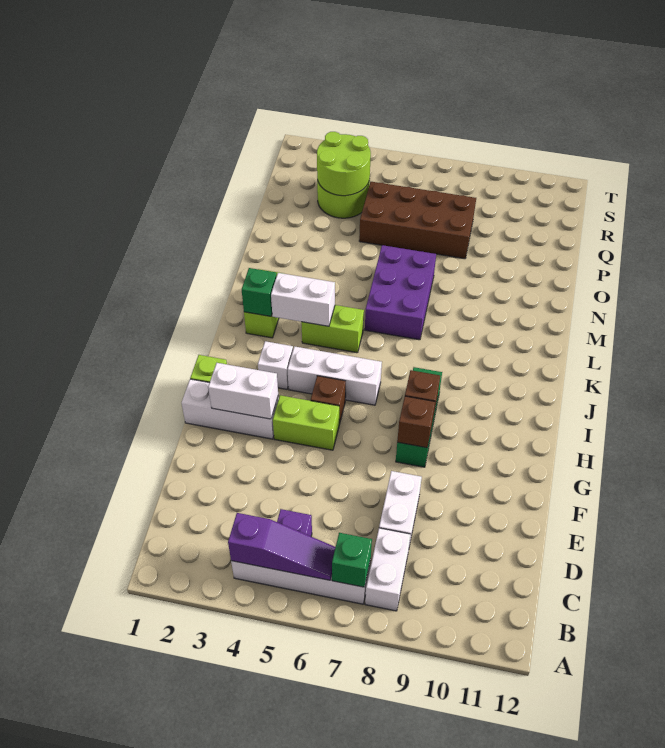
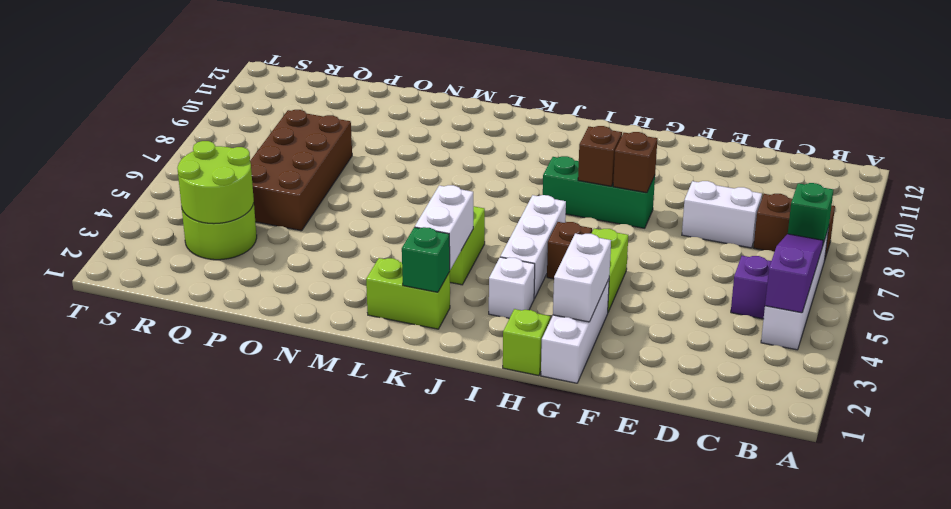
white 1x2 brick [365,528,411,611] -> brown 1x2 brick [753,194,835,258]
purple 2x3 brick [365,245,436,340] -> none

